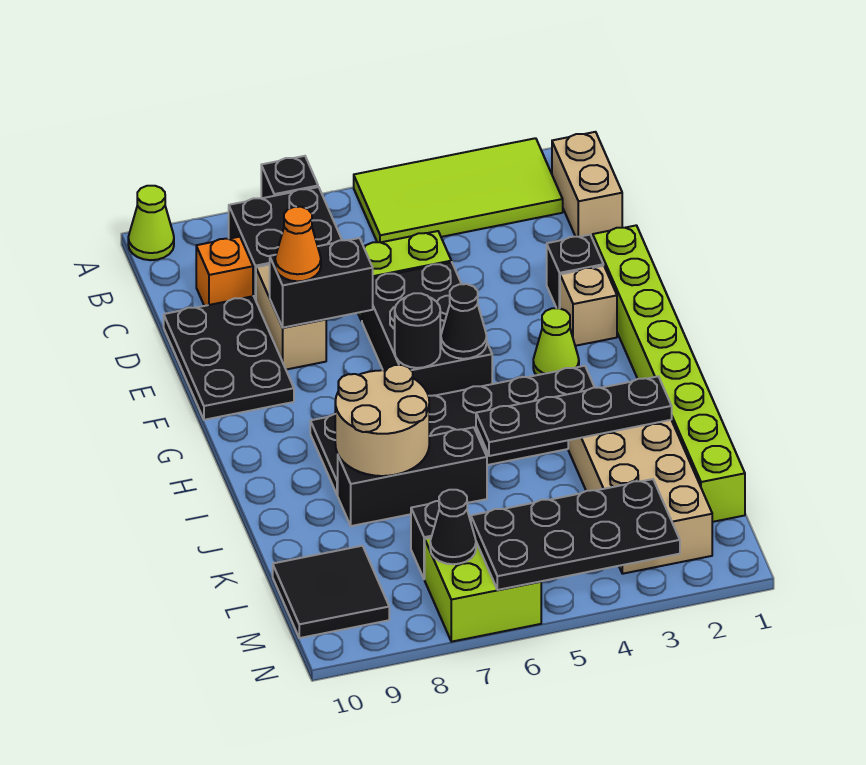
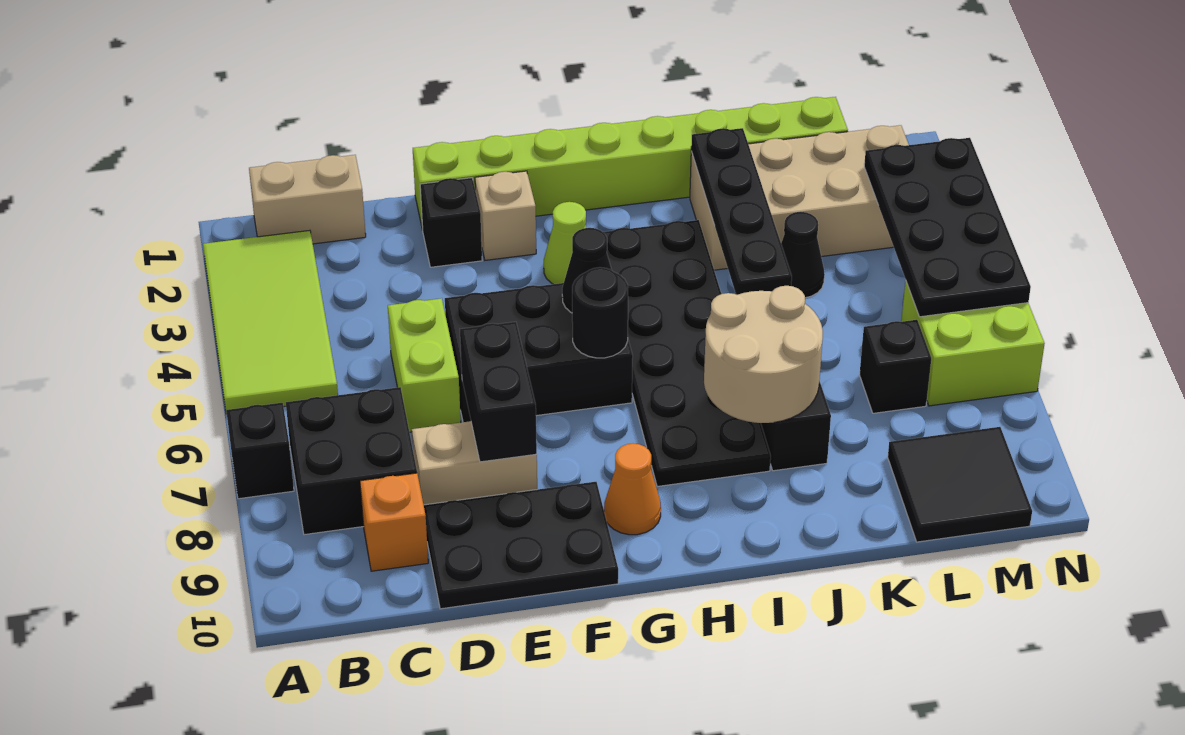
lime 1x1 cone [128,186,174,260] -> none
orange 1x1 cone [275,207,321,281] -> orange 1x1 cone moved to [604,444,661,535]
black 1x1 cone [430,490,476,564] -> black 1x1 cone moved to [781,212,825,298]

